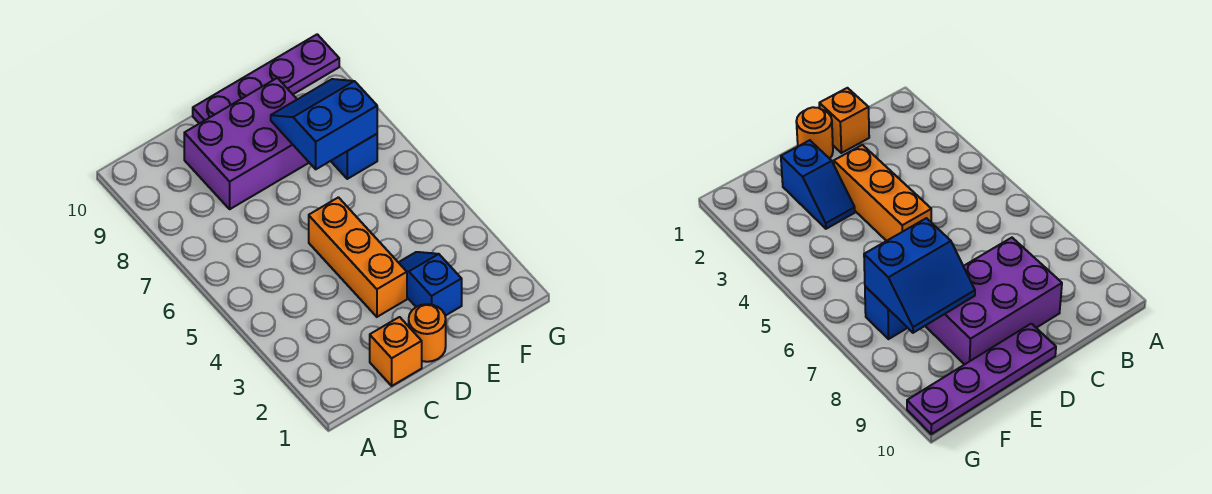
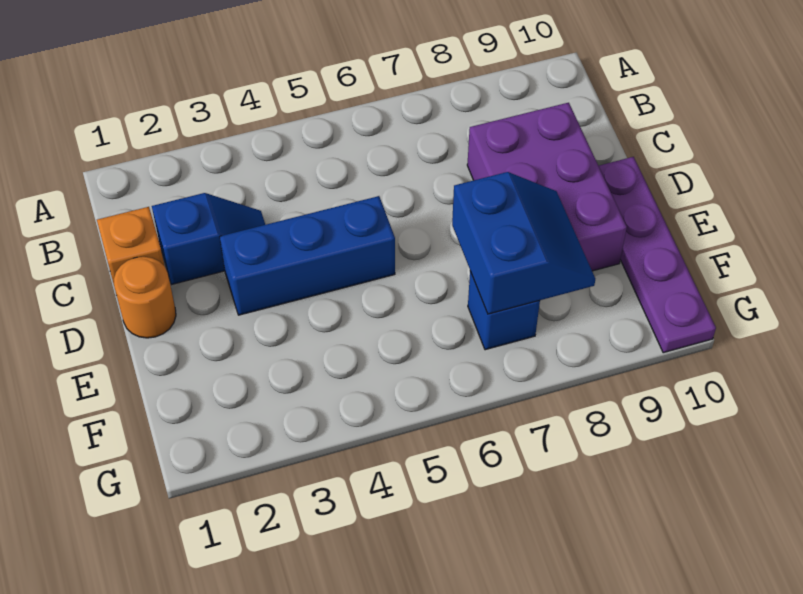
orange 1x3 brick [309,197,407,317] -> blue 1x3 brick [220,196,395,315]
blue 1x2 slope [398,252,462,316] -> blue 1x2 slope moved to [152,193,265,284]

